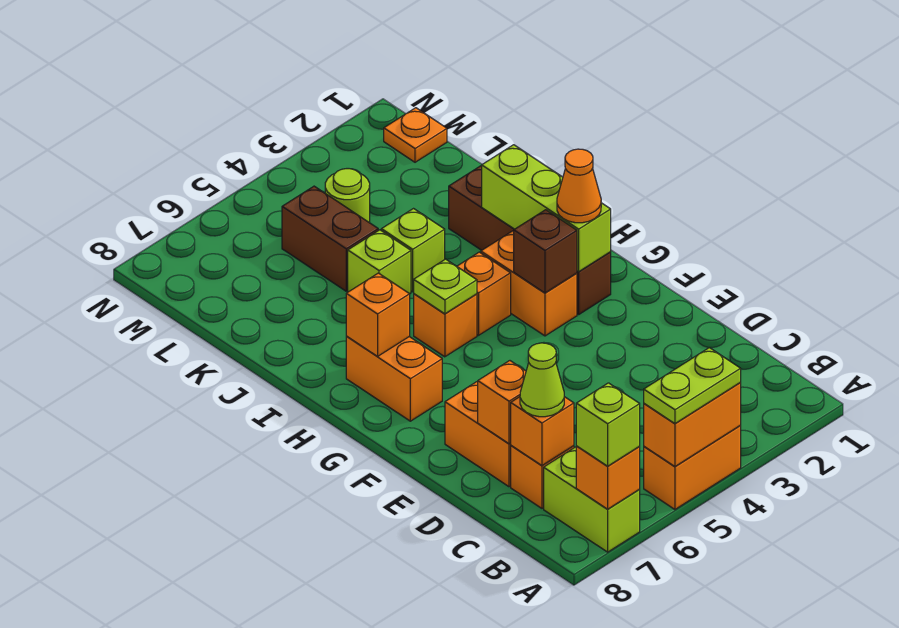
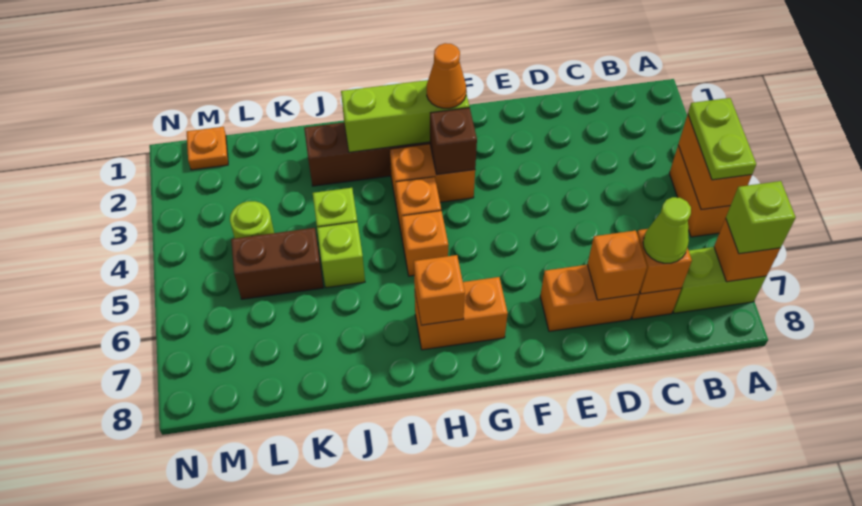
lime 1x1 plate [414,259,477,314] -> none

